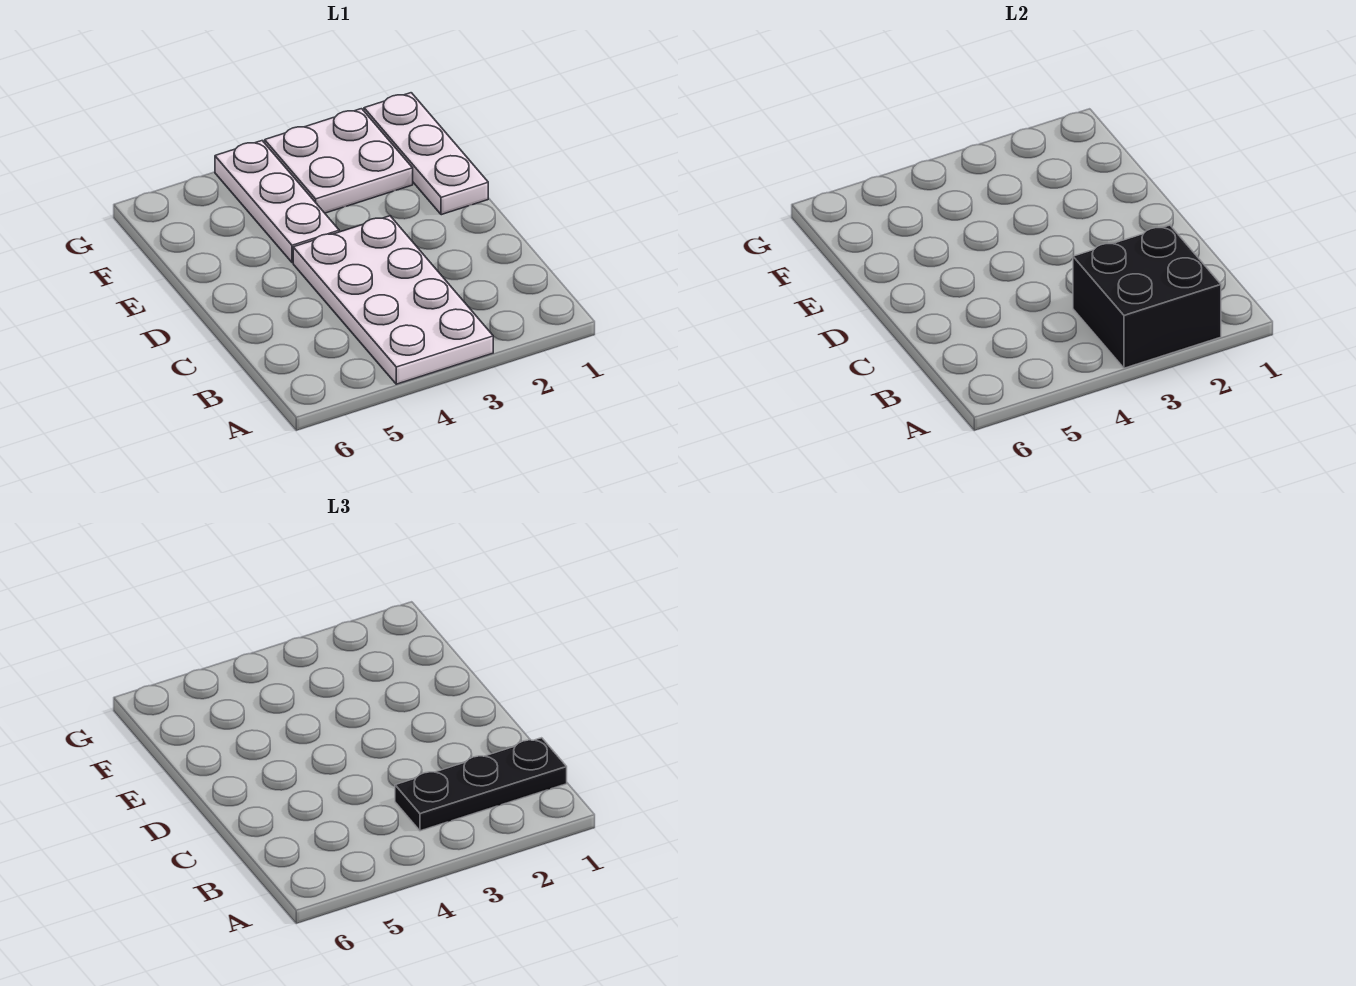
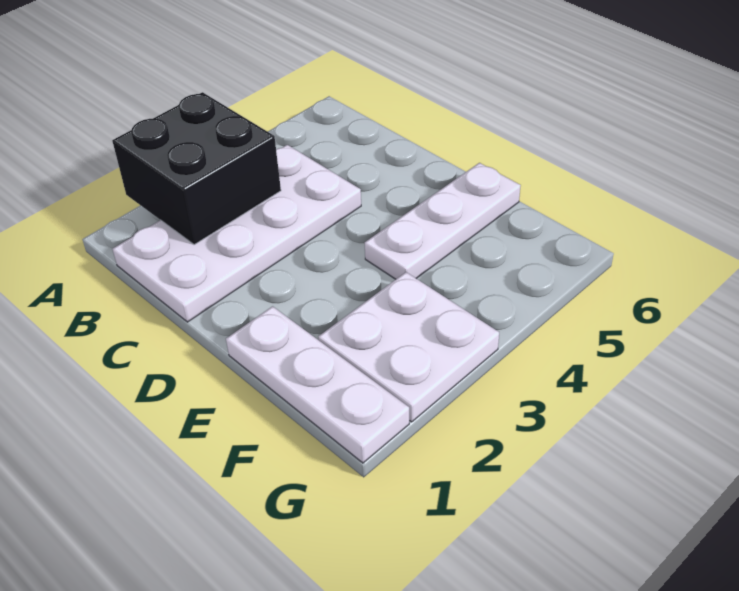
white 2x4 plate [293,216,493,384] -> white 2x4 plate turned to [112,145,361,322]
black 1x3 plate [395,738,567,831] -> none
white 1x3 plate [215,141,339,262] -> white 1x3 plate turned to [365,163,521,279]

